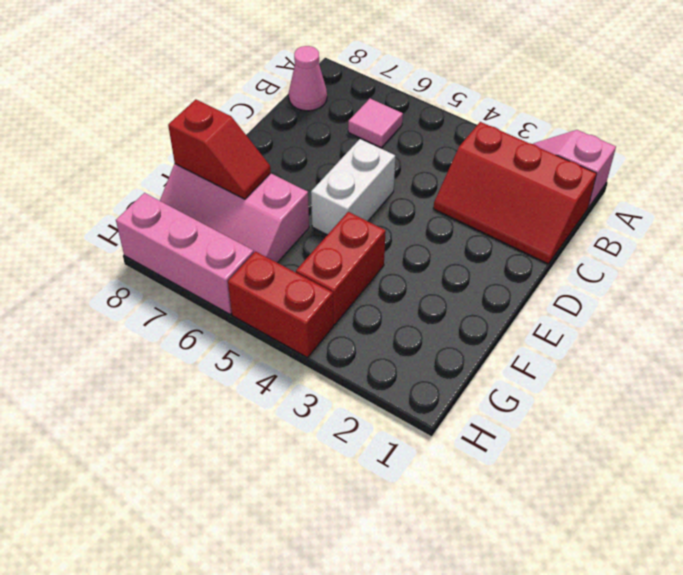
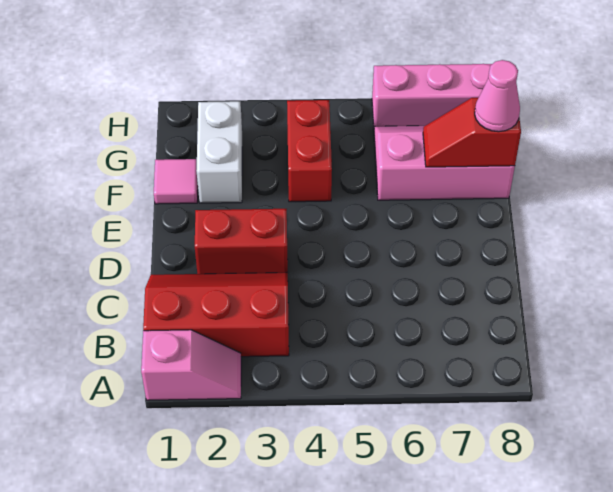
pink 1x1 tile [348,99,403,148] -> pink 1x1 tile moved to [154,159,198,204]
pink 1x1 cone [289,46,327,111] -> pink 1x1 cone moved to [475,60,520,132]
white 1x2 brick [311,139,395,235] -> white 1x2 brick moved to [196,101,242,203]
red 1x2 brick [228,251,333,357] -> red 1x2 brick moved to [195,209,288,274]

